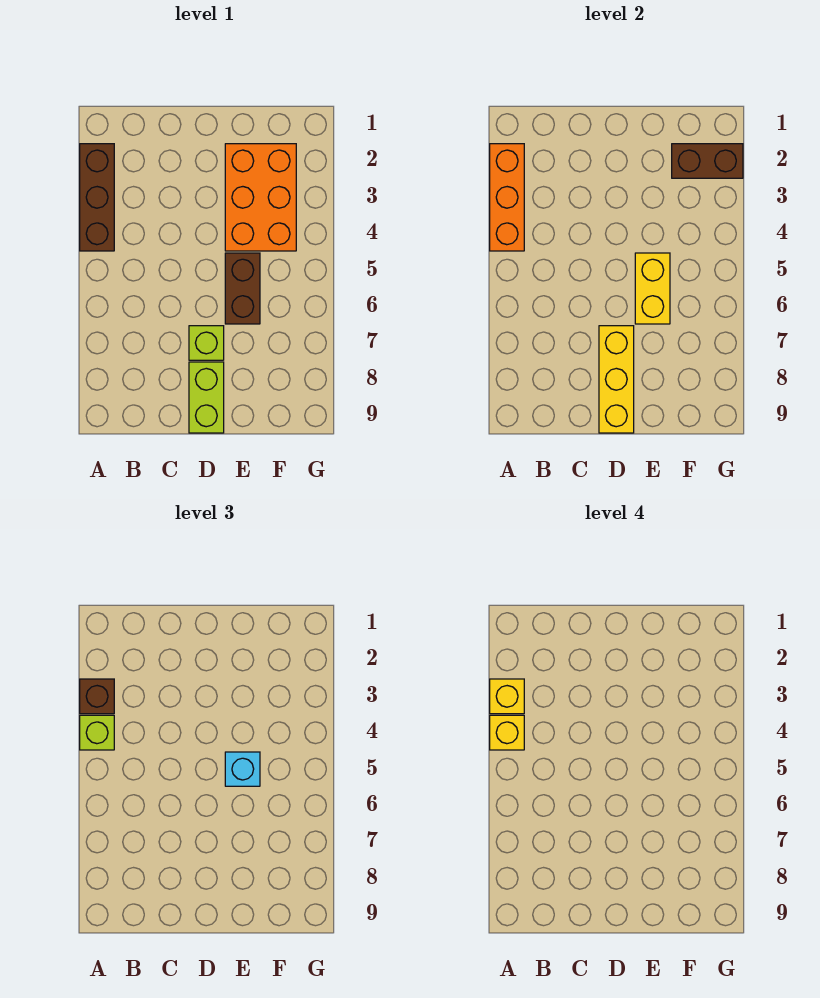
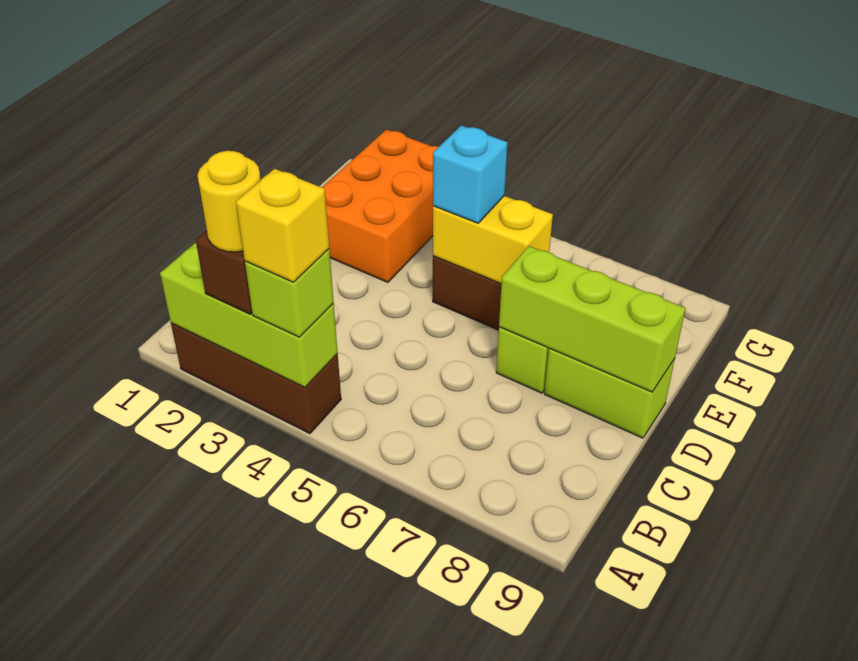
orange 1x3 brick [490,144,524,251] -> lime 1x3 brick [160,243,338,387]
yellow 1x1 brick [490,679,524,714] -> yellow 1x1 round brick [198,151,261,252]
yellow 1x3 brick [599,326,634,433] -> lime 1x3 brick [499,246,685,392]
orange 2x3 brick [225,144,296,251] -> orange 2x3 brick turned to [322,130,438,282]
brown 1x2 brick [672,144,743,178] -> none

